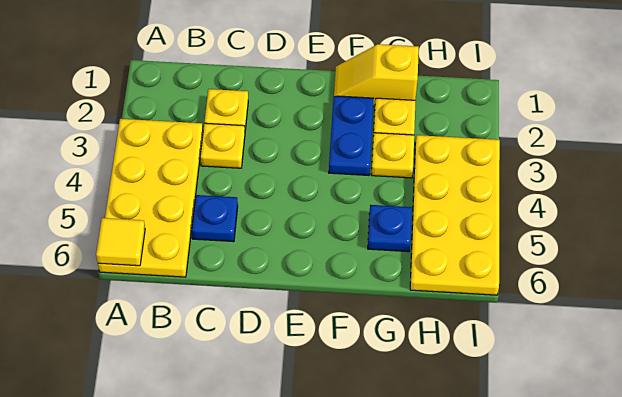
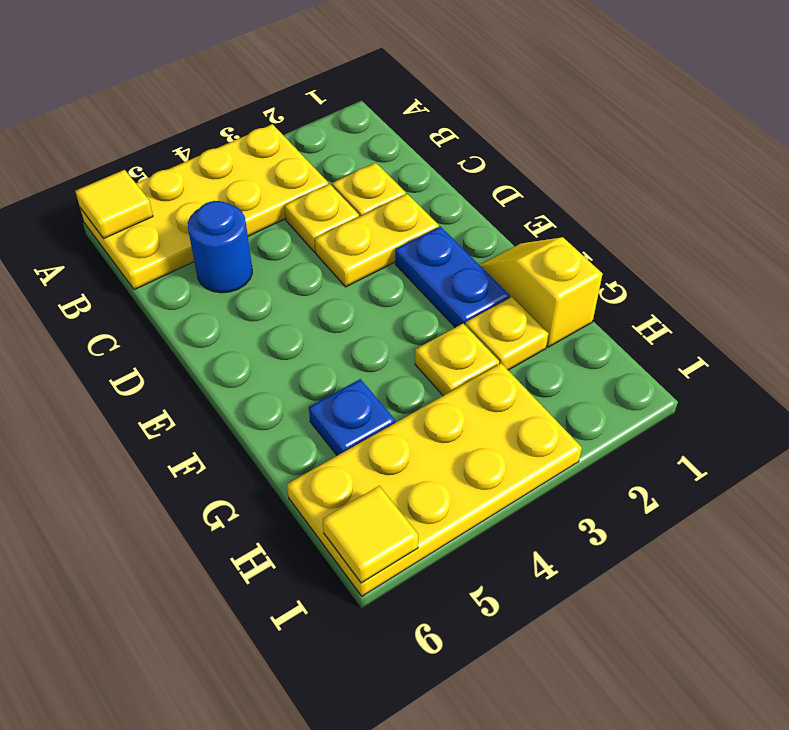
blue 1x1 plate [192,195,238,242] -> blue 1x1 round brick [188,201,252,293]
none -> yellow 1x2 plate [315,194,439,287]
blue 1x2 plate [329,96,374,175] -> blue 1x2 plate turned to [395,227,510,327]
none -> yellow 1x1 tile [322,486,418,583]

